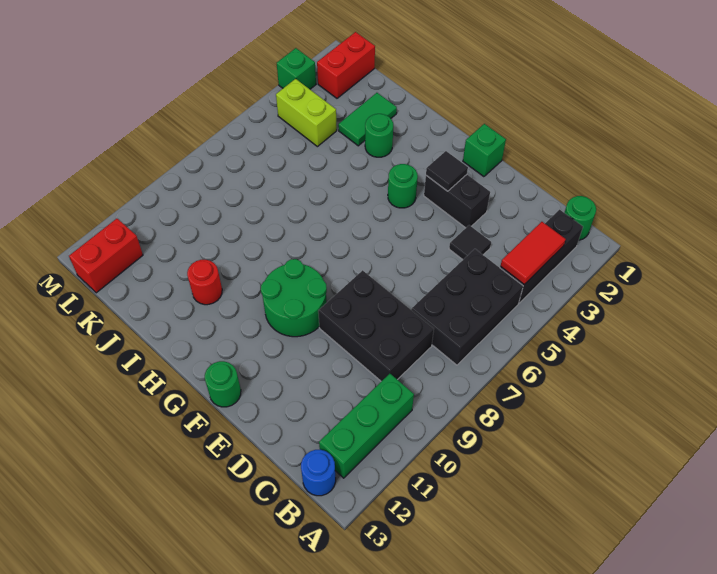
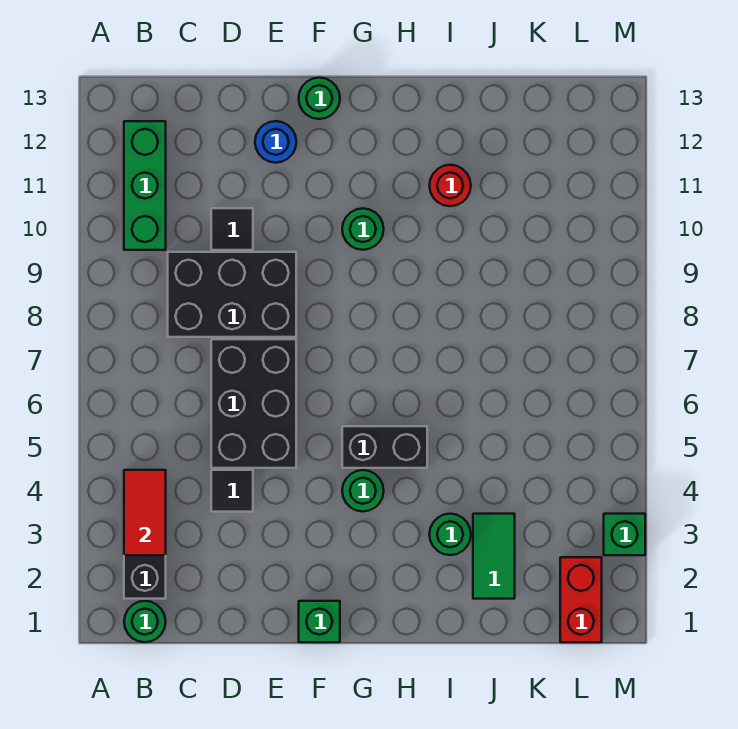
black 2x3 brick [411,249,523,365] -> black 2x3 brick moved to [211,339,296,468]
blue 1x1 round brick [301,450,336,496] -> blue 1x1 round brick moved to [255,121,296,163]
black 1x2 brick [424,175,490,228] -> black 1x2 brick moved to [342,426,427,468]
black 1x1 tile [426,151,468,191] -> black 1x1 tile moved to [211,208,253,250]
green 2x2 round brick [261,259,327,337] -> green 1x1 round brick [342,208,384,250]
lime 1x2 brick [276,79,337,147] -> none
red 1x2 brick [69,219,143,293] -> none

